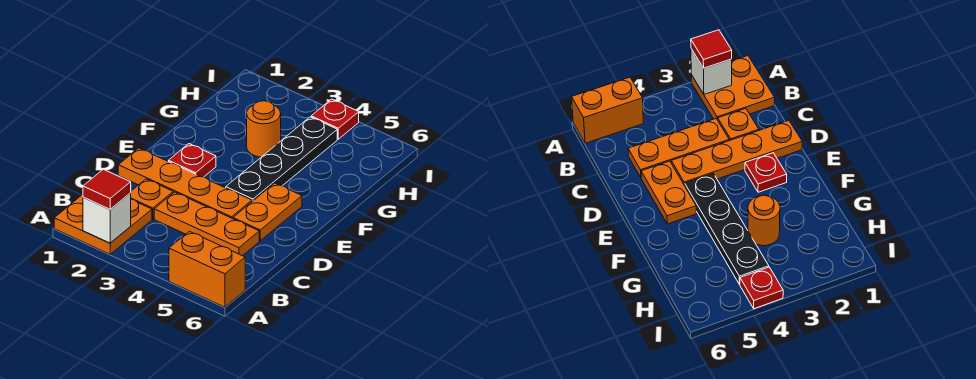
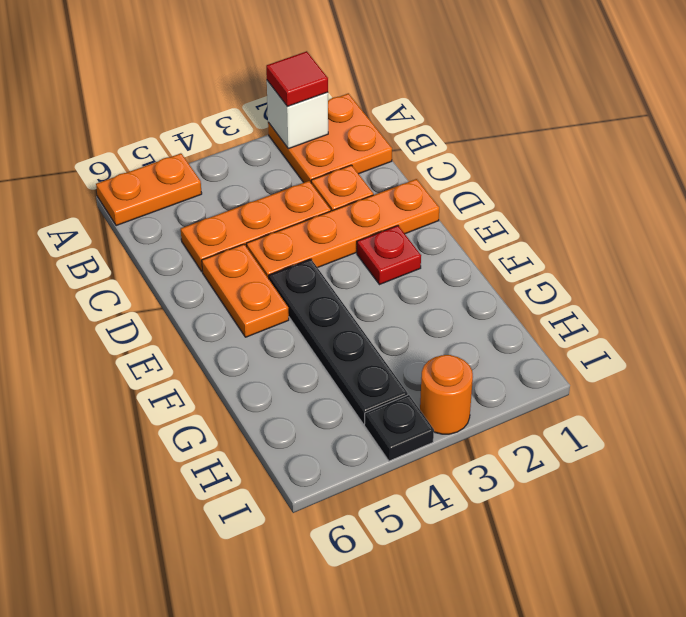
orange 1x2 brick [169,231,245,307] -> orange 1x2 plate [96,153,202,226]
orange 1x1 round brick [247,101,281,157] -> orange 1x1 round brick moved to [420,355,473,434]
red 1x1 plate [311,99,359,139] -> black 1x1 plate [364,395,434,461]

